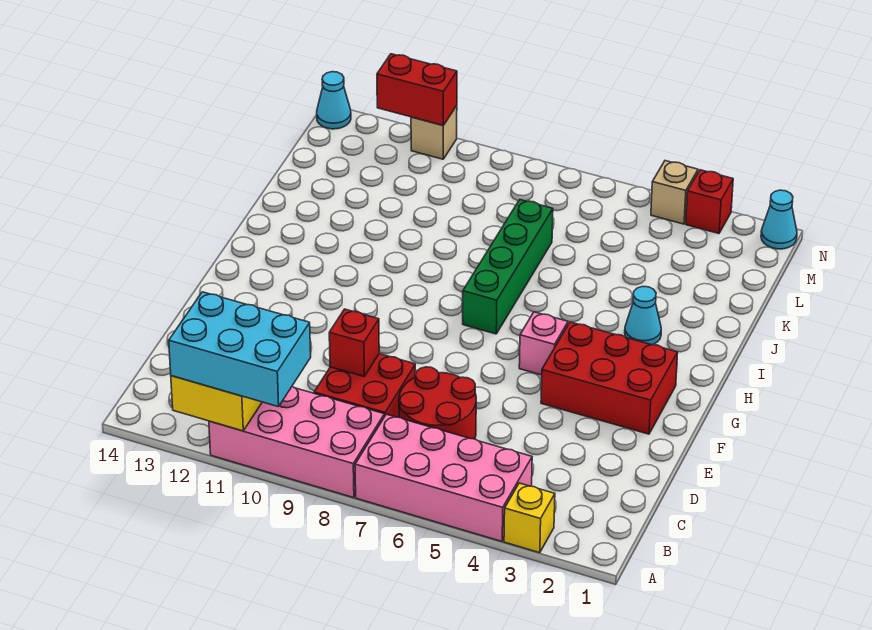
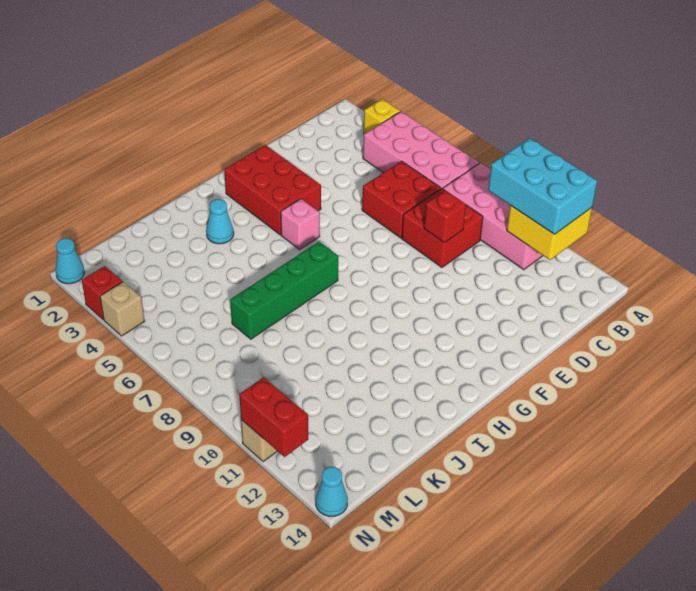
red 2x2 round brick [399,367,476,439] -> red 2x2 brick [362,161,441,238]

